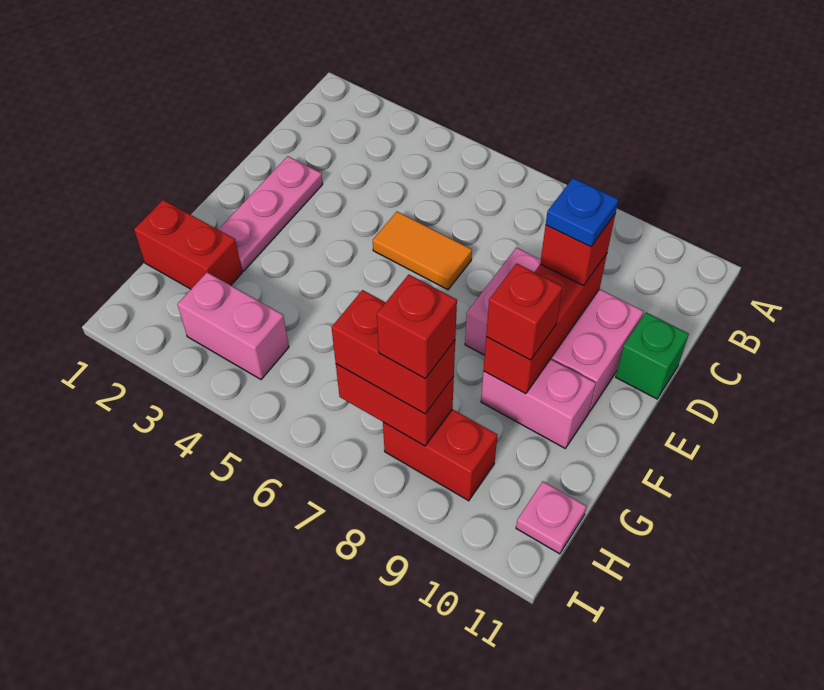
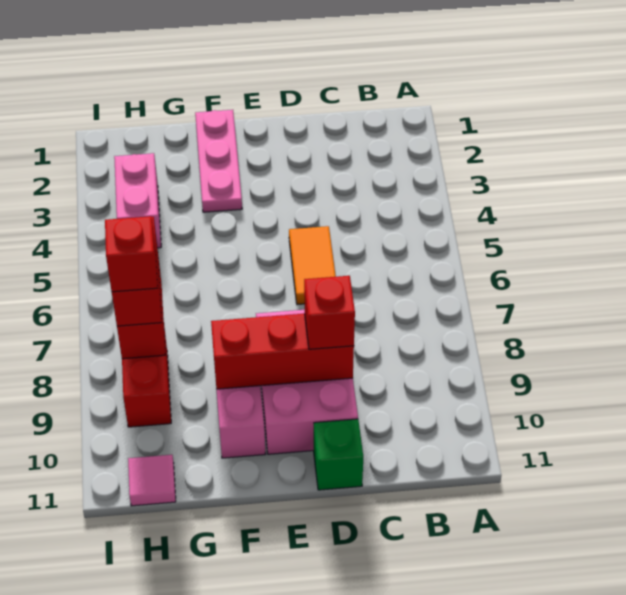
pink 1x3 plate [218,156,323,271] -> pink 1x3 plate turned to [195,110,242,212]
blue 1x1 plate [546,178,618,247] -> none
red 1x1 brick [486,264,563,360] -> none
red 1x2 brick [134,200,242,289] -> none
pink 1x1 plate [516,482,587,554] -> pink 1x1 tile [128,455,176,506]

